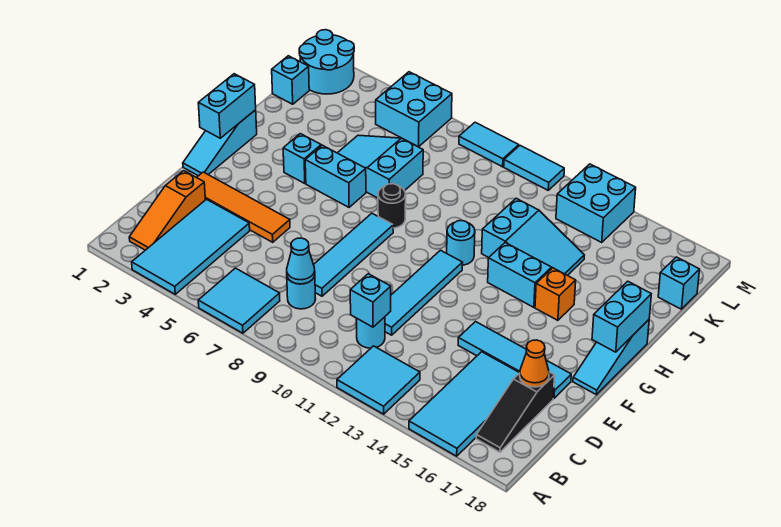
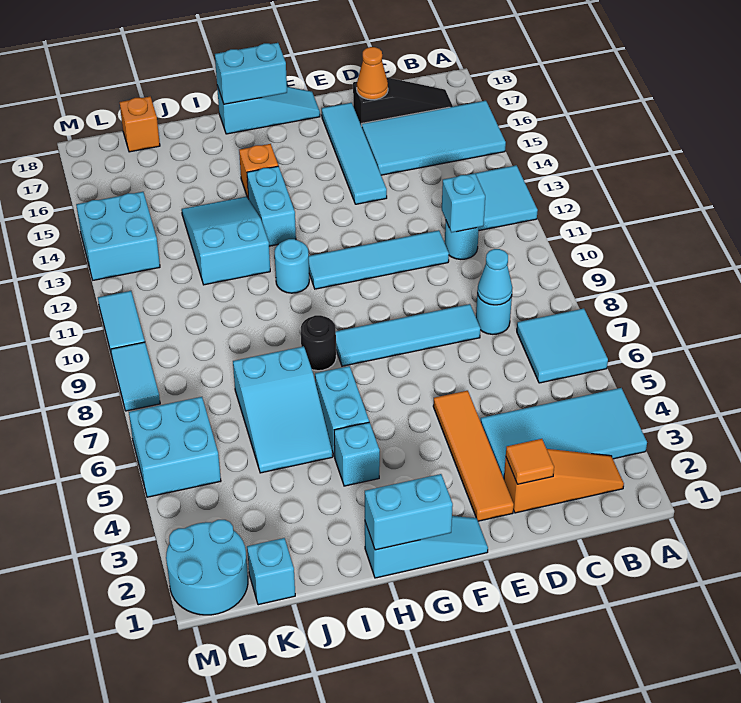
none -> orange 1x1 tile [506,439,554,484]
cyan 1x1 brick [658,257,700,309] -> orange 1x1 brick [120,97,160,152]

